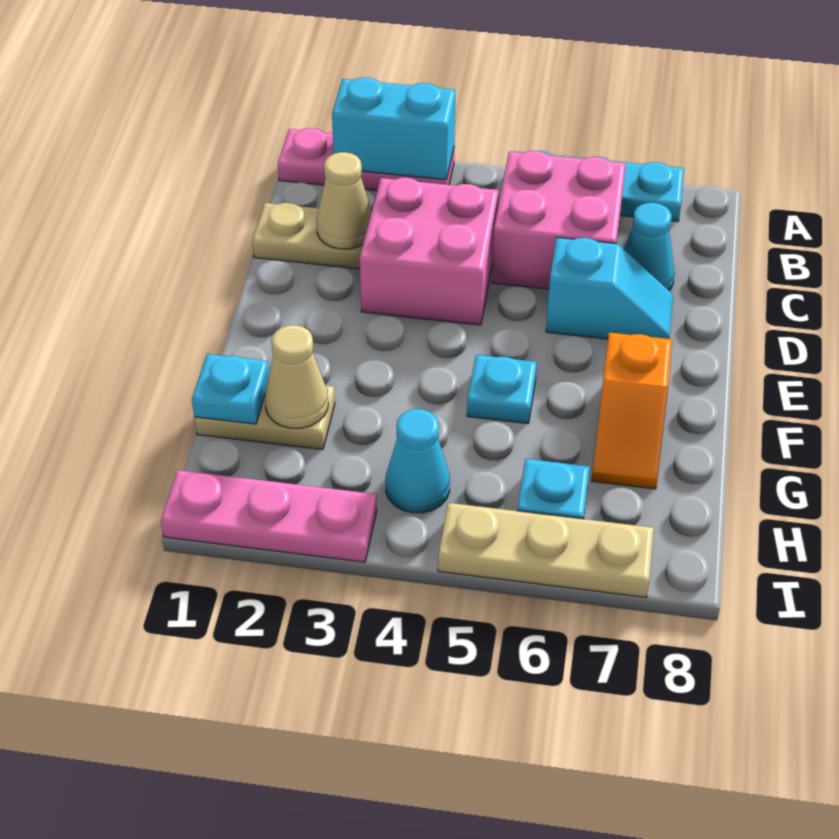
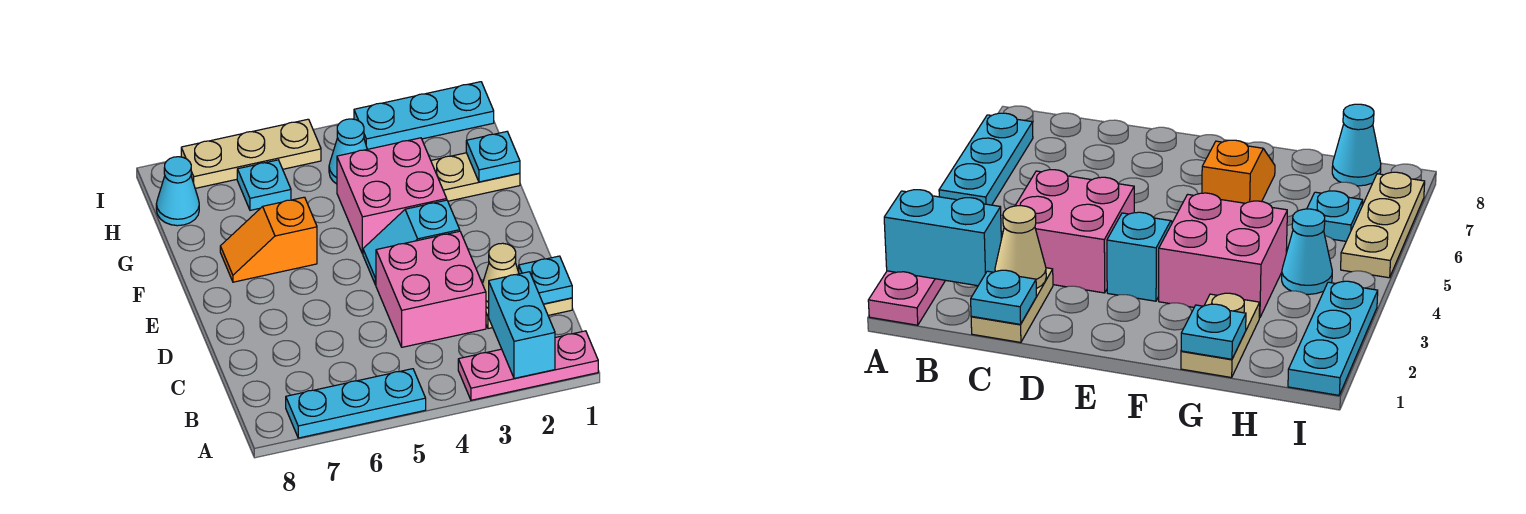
cyan 1x2 brick [332,78,455,180] -> cyan 1x2 brick turned to [489,272,555,378]
pink 2x2 brick [492,151,626,289] -> pink 2x2 brick moved to [337,138,447,254]
cyan 1x1 cone [624,203,675,291] -> cyan 1x1 cone moved to [156,157,199,226]
cyan 1x2 slope [546,237,673,339] -> cyan 1x2 slope moved to [363,200,460,285]
cyan 1x1 plate [467,355,537,424] -> cyan 1x1 plate moved to [519,256,572,304]
orange 1x2 slope [592,333,672,489] -> orange 1x2 slope turned to [220,197,317,282]
tan 1x1 cone [265,325,328,428] -> none
pink 1x3 plate [161,470,377,562] -> cyan 1x3 plate [354,82,494,149]

